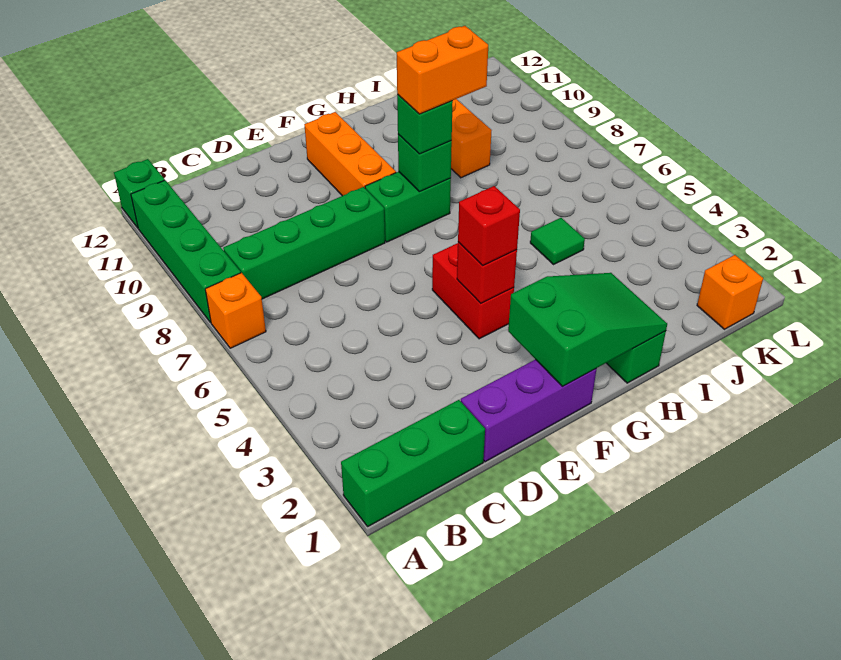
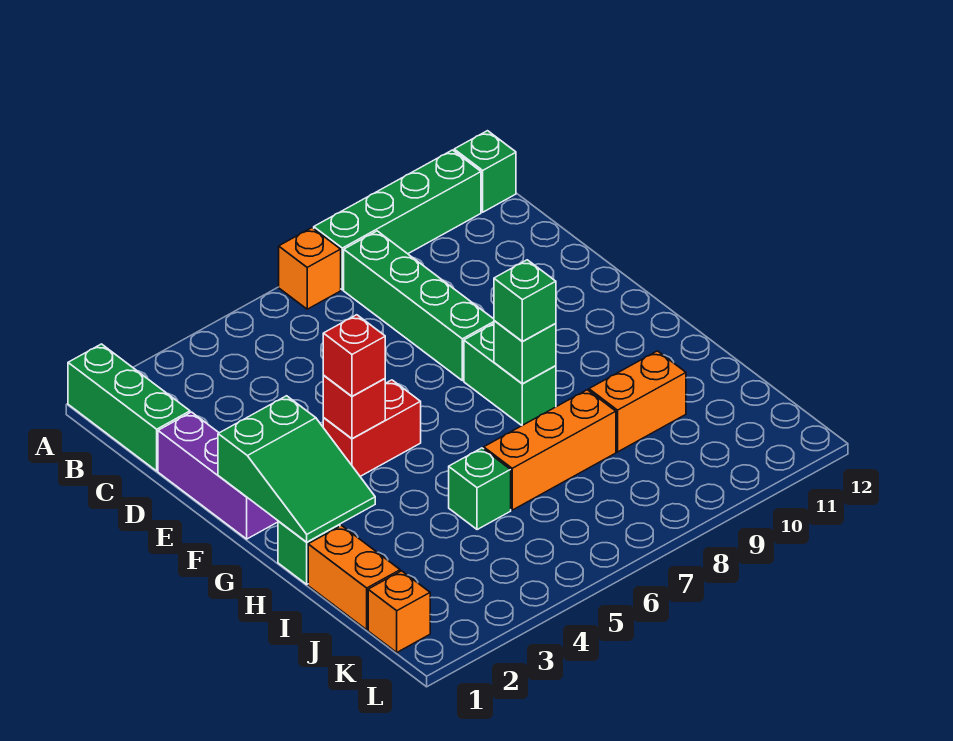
orange 1x3 brick [304,112,396,196] -> orange 1x3 brick moved to [484,390,616,510]
orange 1x2 brick [397,26,488,114] -> orange 1x2 brick moved to [308,526,400,630]
green 1x1 tile [530,218,585,264] -> green 1x1 brick [449,448,511,530]

